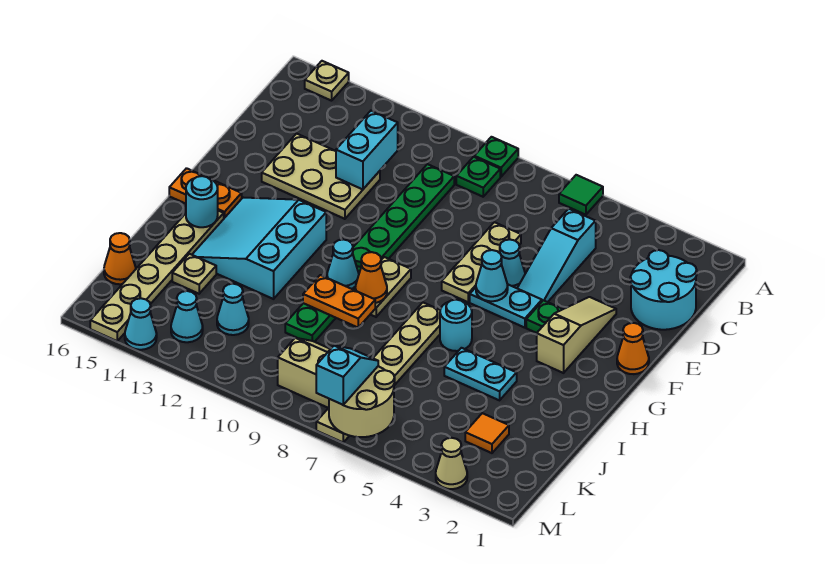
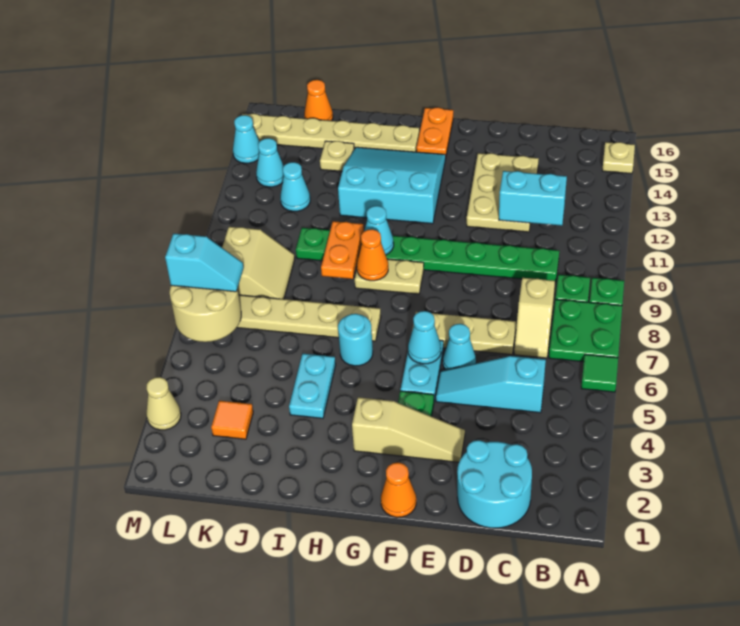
none -> green 2x2 plate [549,299,622,362]
none -> tan 1x2 slope [514,278,555,358]
cyan 1x1 round brick [186,176,218,227] -> none

